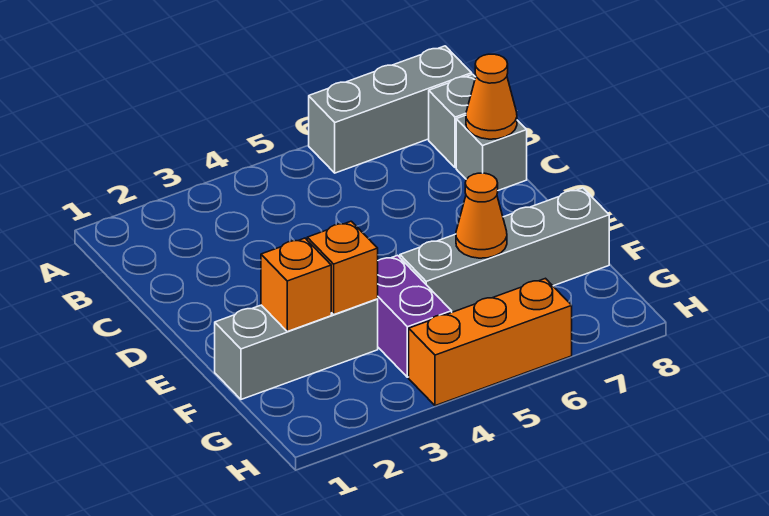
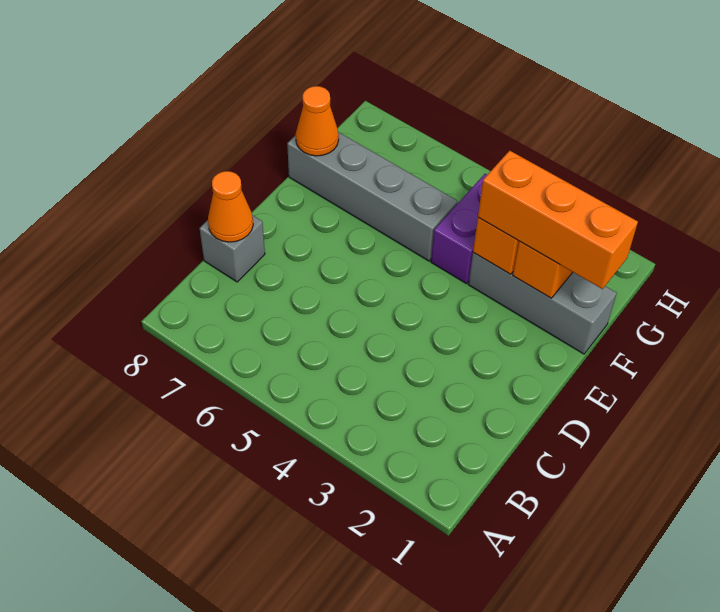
grey 1x3 brick [309,46,472,173] -> none
grey 1x1 brick [429,74,476,168] -> none
orange 1x1 cone [456,173,507,258] -> orange 1x1 cone moved to [296,86,339,156]
orange 1x3 brick [409,278,572,406] -> orange 1x3 brick moved to [478,150,638,289]

